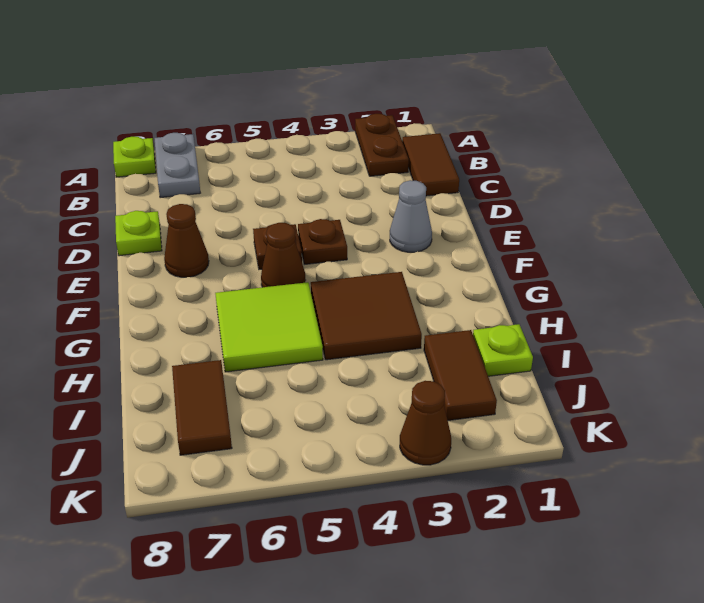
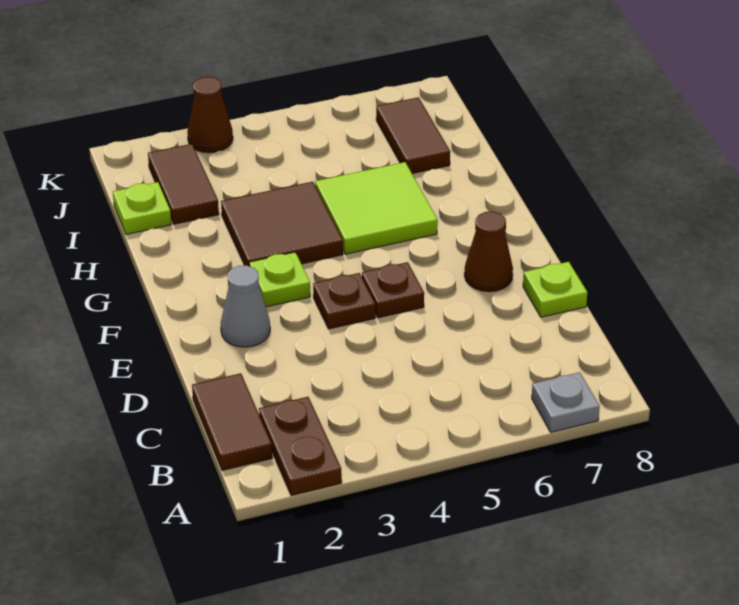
grey 1x2 plate [155,133,200,198] -> grey 1x1 plate [532,372,600,432]
lime 1x1 plate [113,137,156,177] -> lime 1x1 plate moved to [249,252,310,307]
brown 1x1 cone [261,223,305,287] -> none

